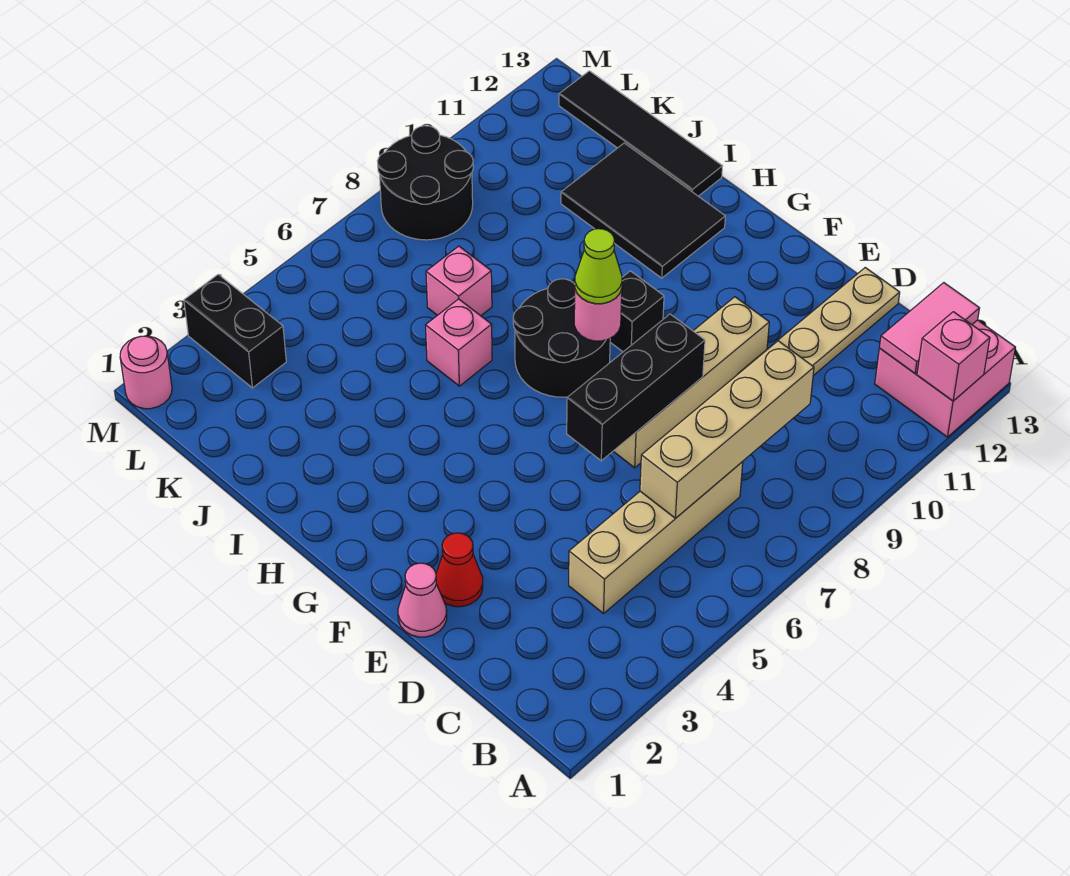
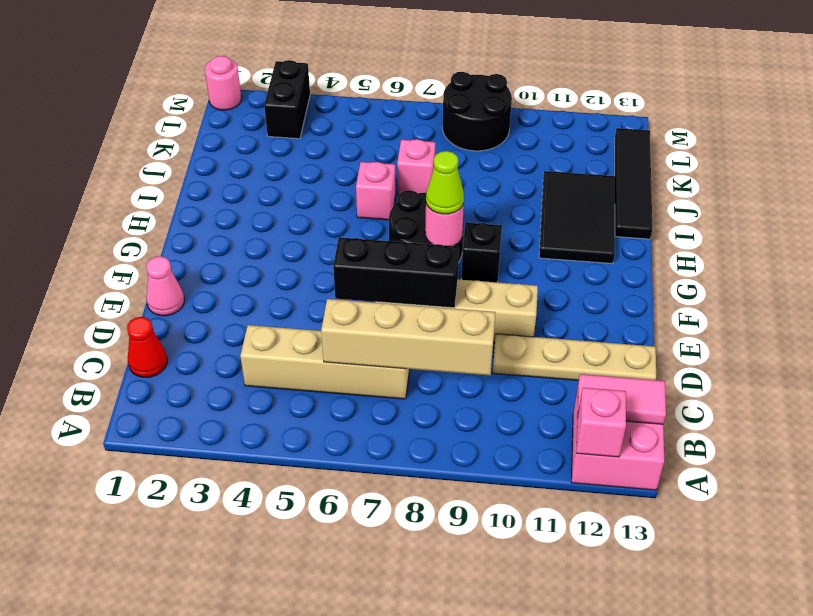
red 1x1 cone [436,533,483,607] -> red 1x1 cone moved to [127,317,167,377]

